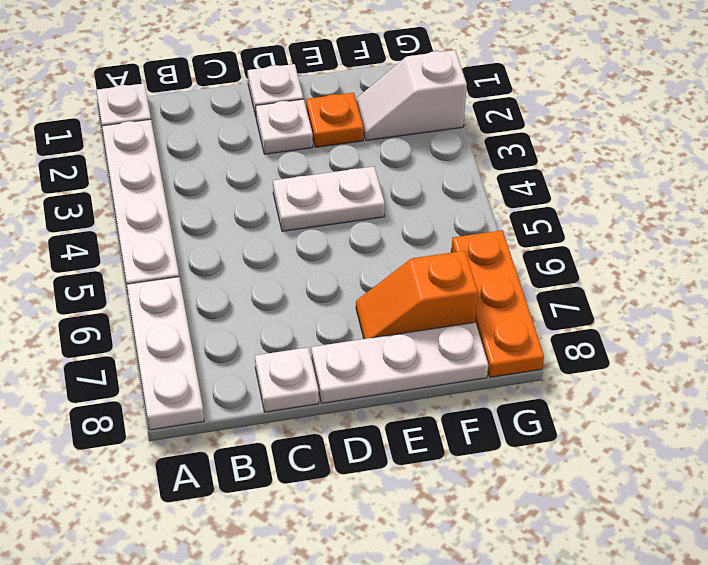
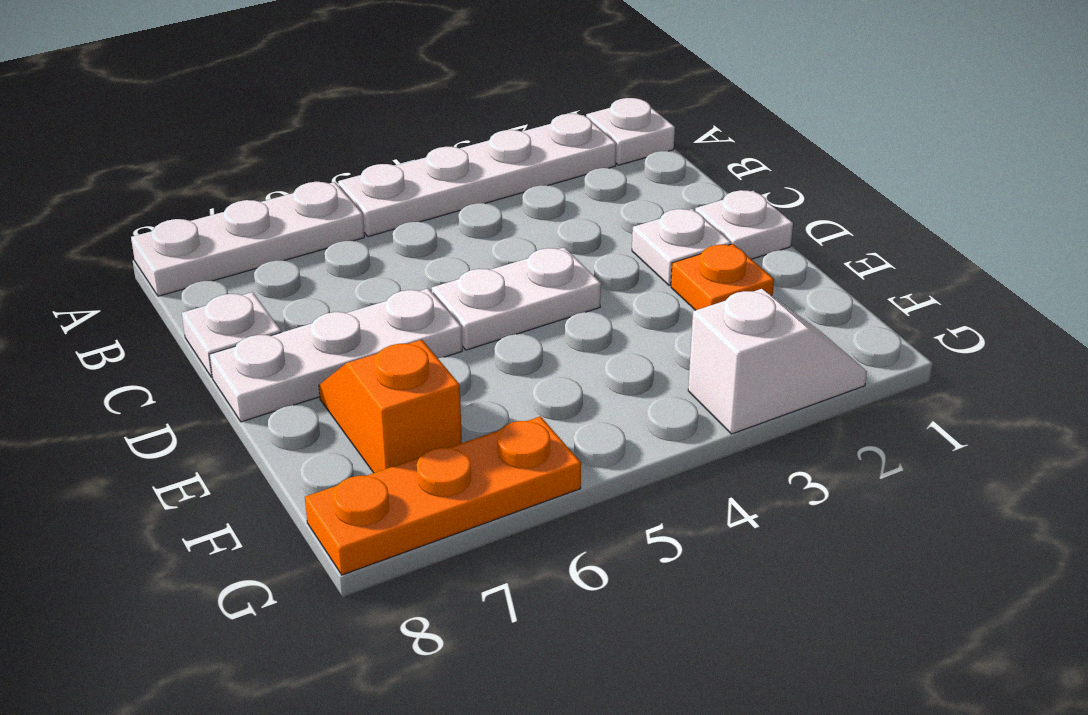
white 1x2 plate [273,166,385,231] -> white 1x2 plate turned to [432,247,601,350]
white 1x3 plate [311,322,488,403] -> white 1x3 plate turned to [209,289,462,422]
white 1x2 slope [356,50,467,140] -> white 1x2 slope turned to [688,289,867,434]

